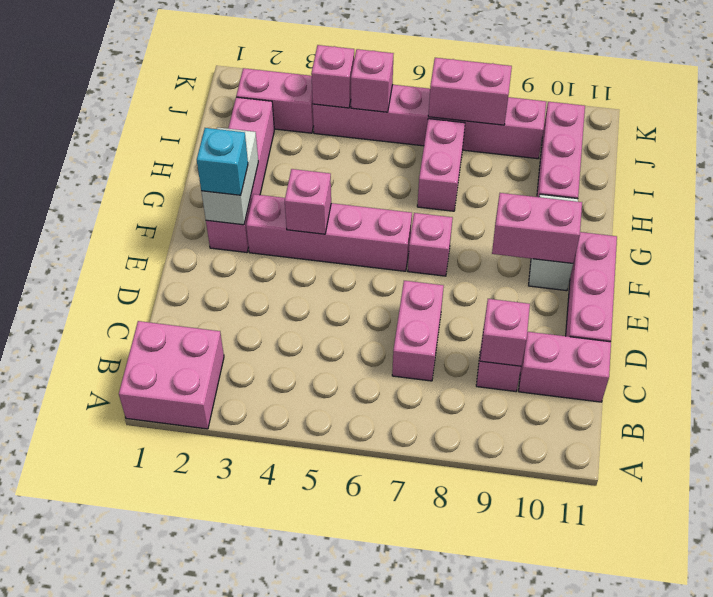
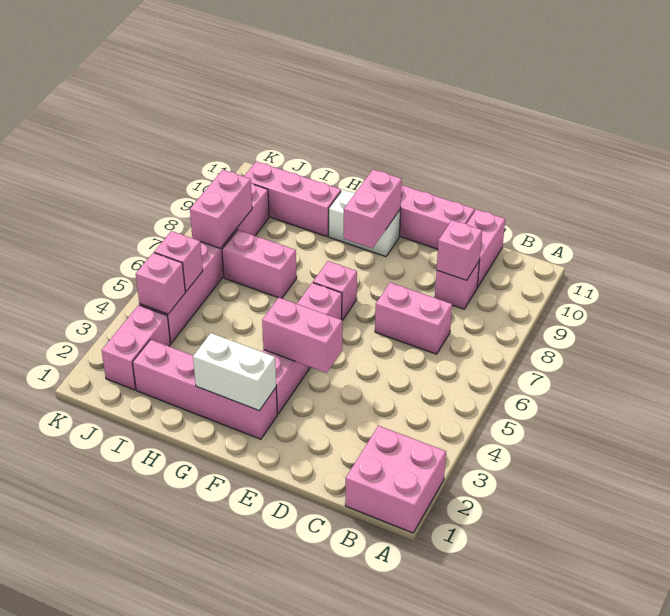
cyan 1x1 brick [197,128,248,195] -> none
pink 1x1 brick [285,169,331,234] -> pink 1x2 brick [262,297,342,373]

